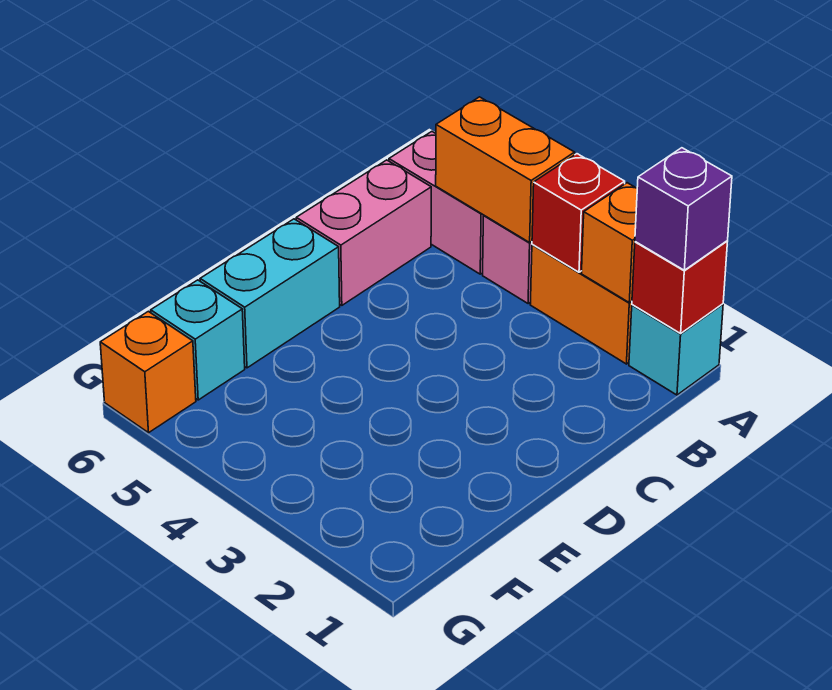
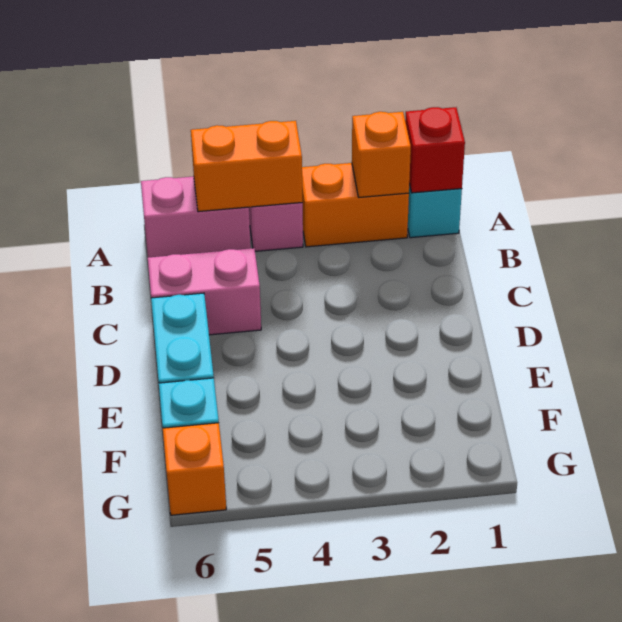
purple 1x1 brick [635,148,732,270] -> none
red 1x1 brick [532,154,625,272] -> none
pink 1x2 brick [296,160,431,305] -> pink 1x2 brick turned to [148,248,261,335]

